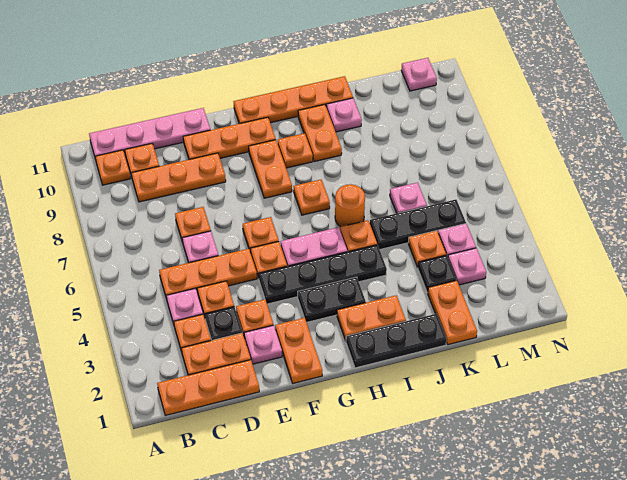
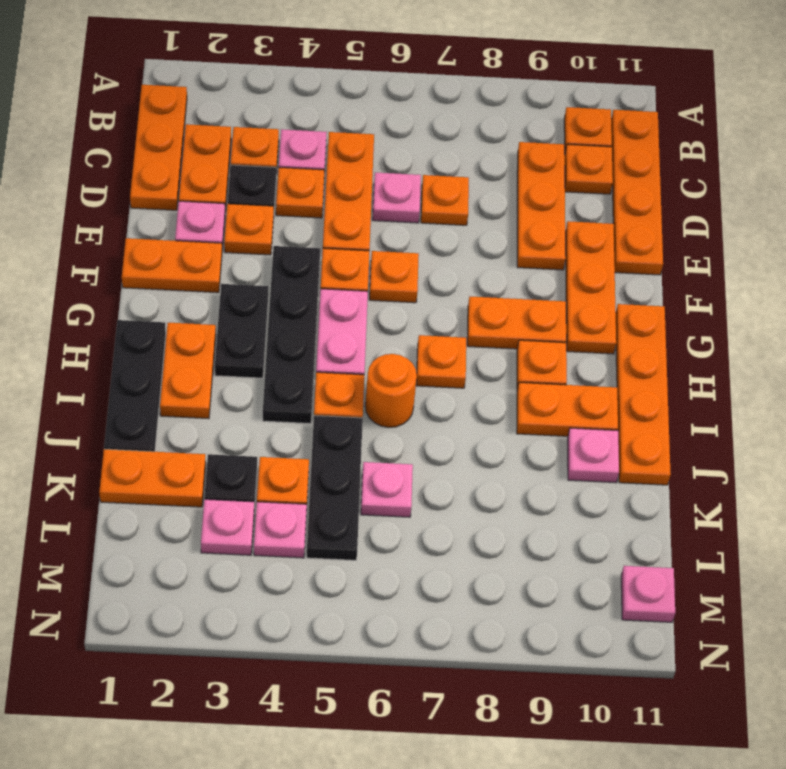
pink 1x4 plate [89,108,210,159] -> orange 1x4 plate [611,110,663,275]

